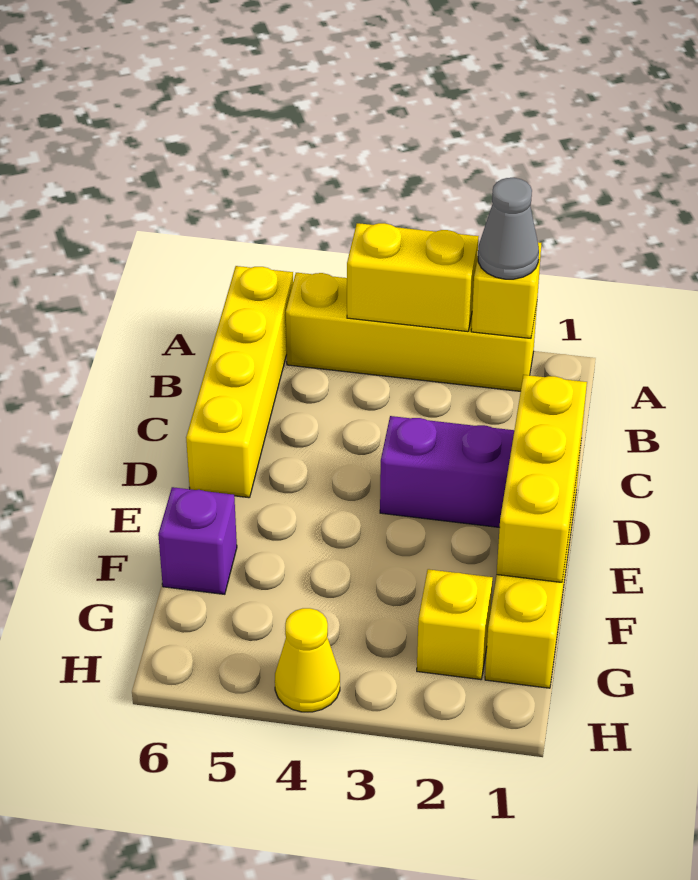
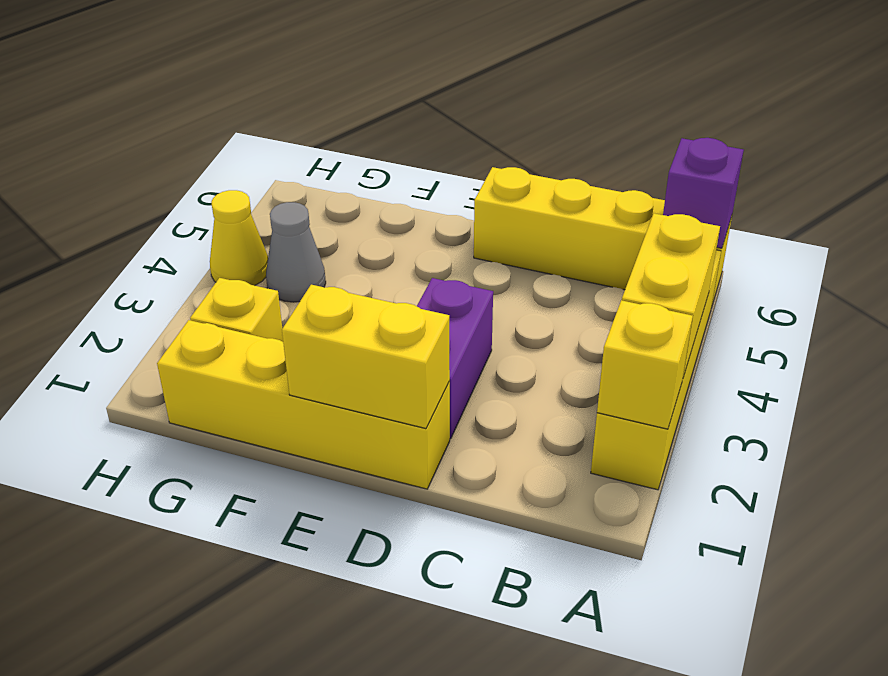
grey 1x1 cone [478,178,539,279] -> grey 1x1 cone moved to [266,202,326,302]
yellow 1x3 brick [497,375,587,582] -> yellow 1x2 brick [282,285,450,429]
purple 1x1 brick [158,487,237,594] -> purple 1x1 brick moved to [663,138,744,248]

